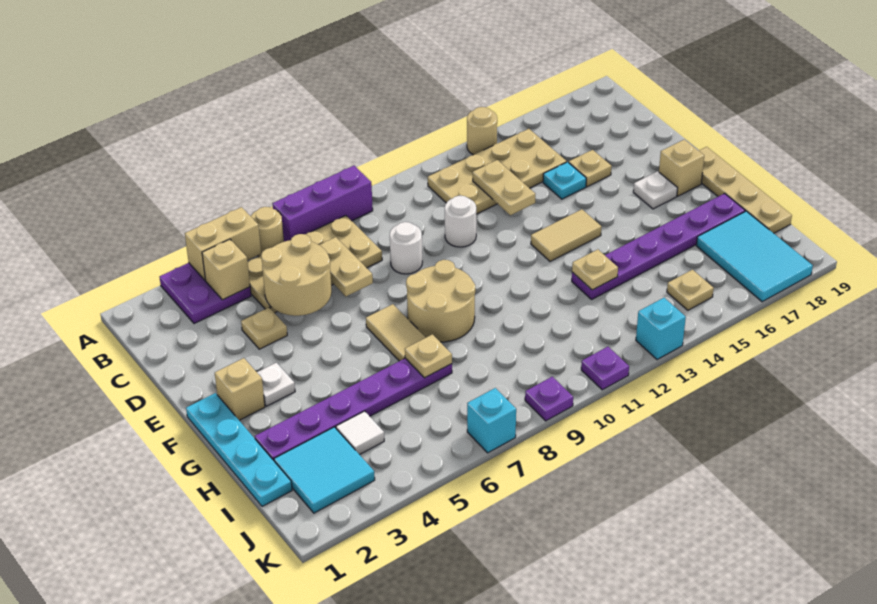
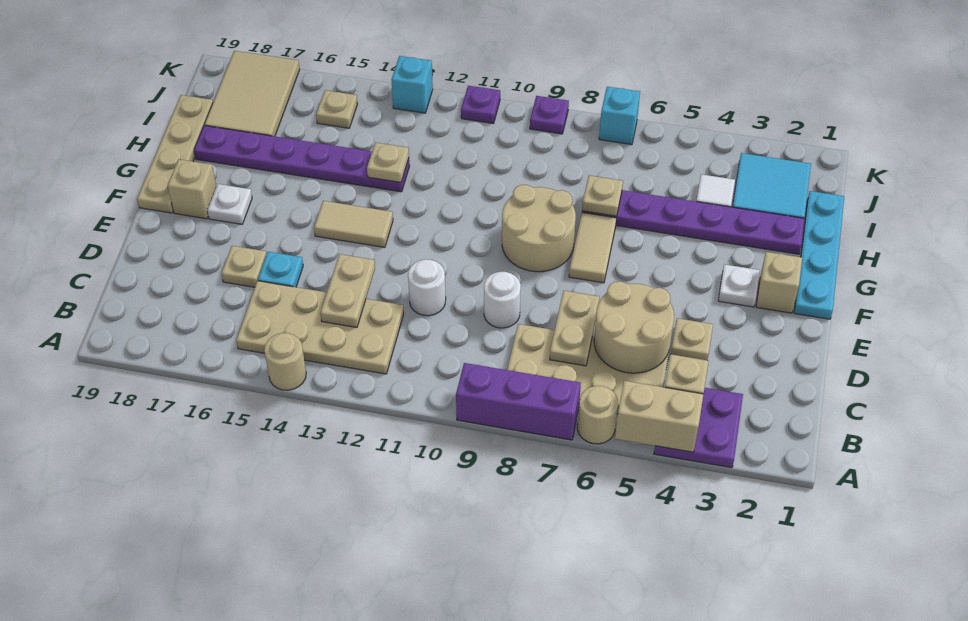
cyan 2x3 tile [696,211,813,302] -> tan 2x3 tile [204,51,300,136]

